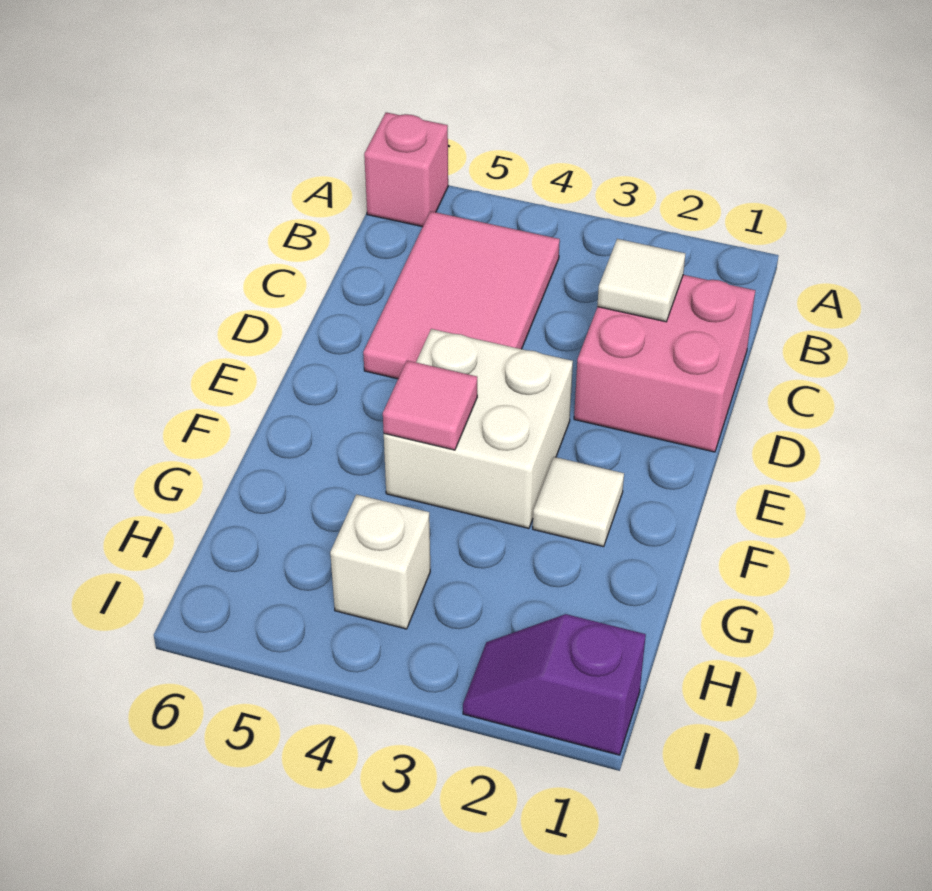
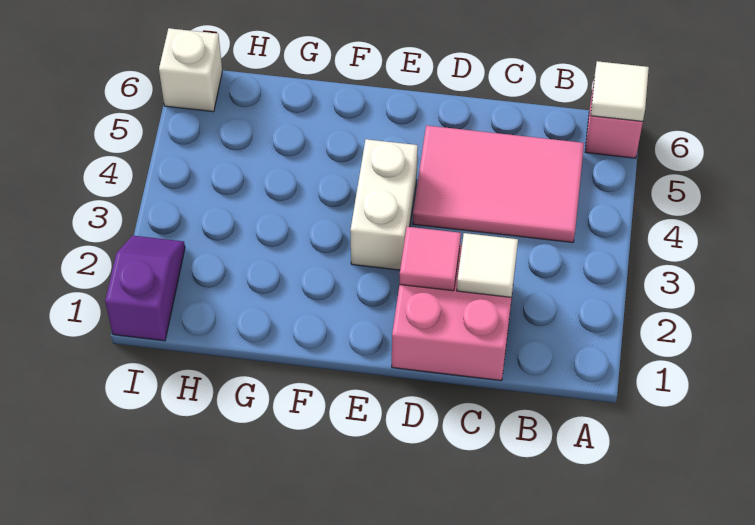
white 2x2 brick [384,329,573,528] -> white 1x2 brick [350,139,418,270]
white 1x1 tile [533,457,624,547] -> white 1x1 tile moved to [591,61,649,122]
pink 1x1 tile [383,360,477,450] -> pink 1x1 tile moved to [399,227,461,291]
white 1x1 brick [330,495,430,629] -> white 1x1 brick moved to [159,28,222,112]

